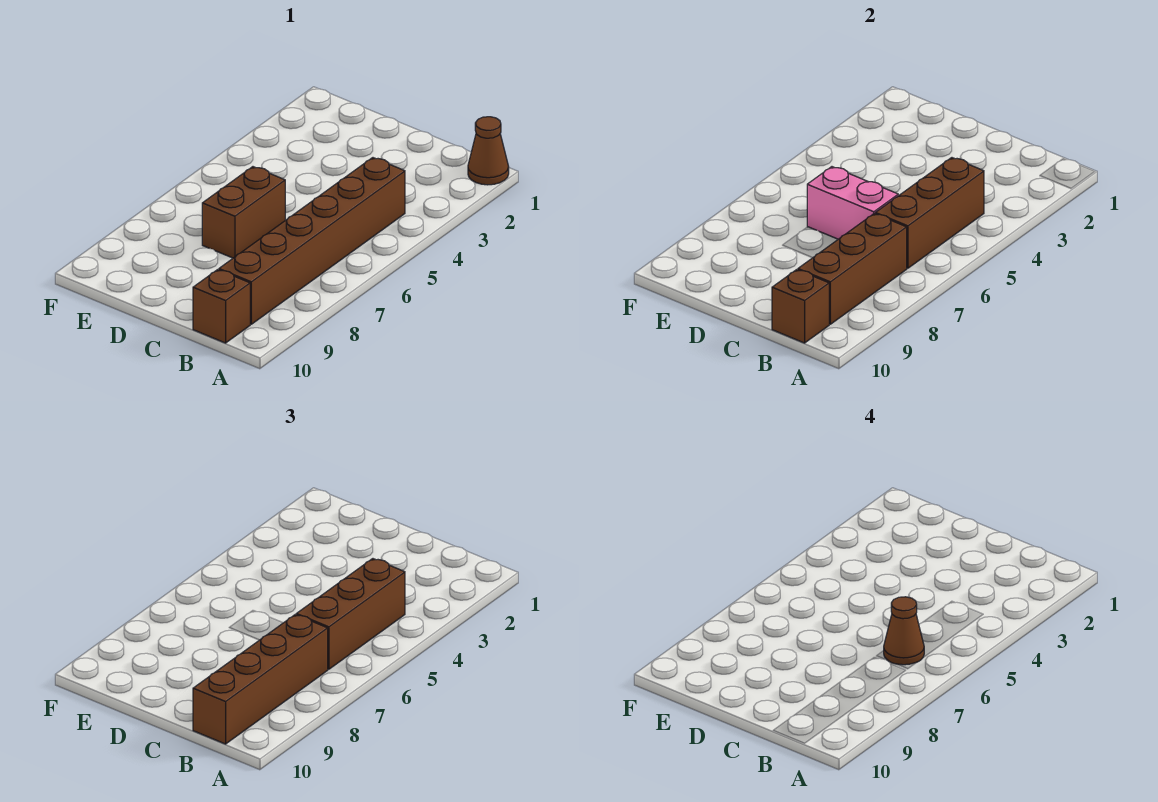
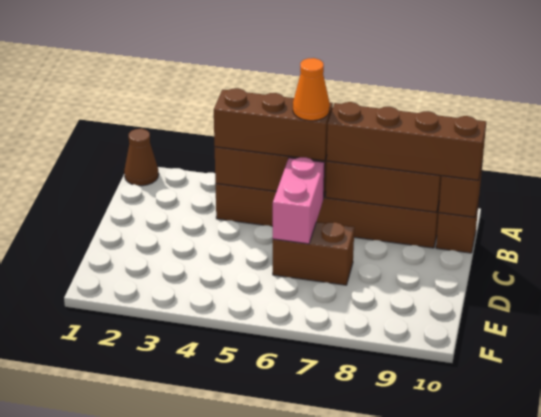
brown 1x1 cone [884,597,924,665] -> orange 1x1 cone [293,58,330,121]

